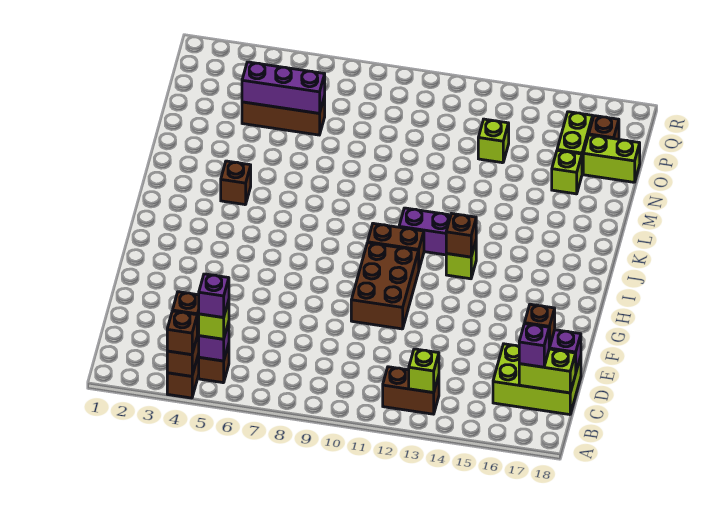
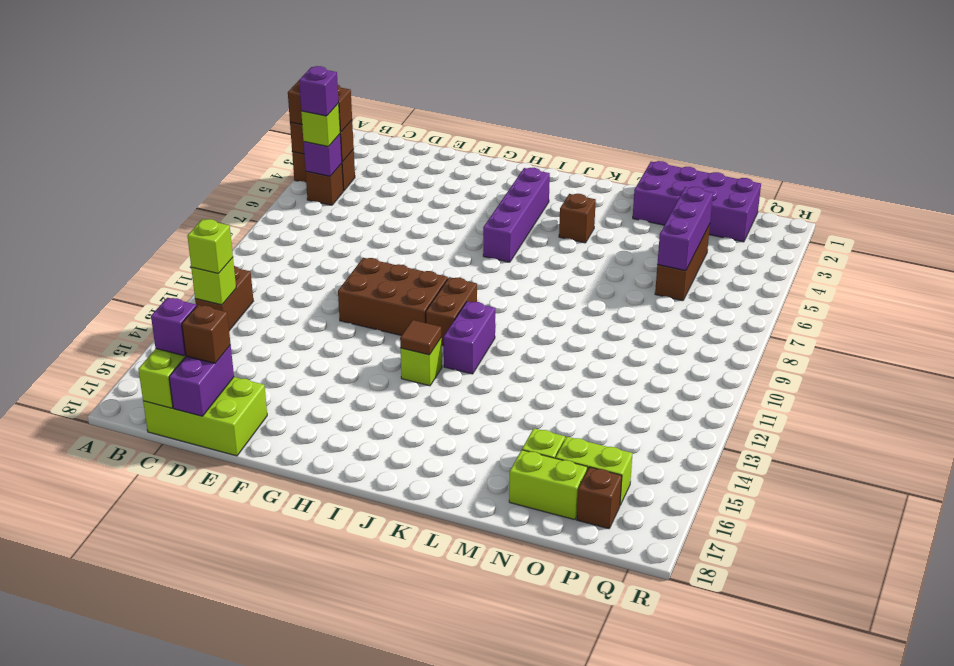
lime 2x3 brick [493,344,581,415] -> lime 2x3 brick turned to [143,377,267,456]
none -> purple 1x4 brick [483,168,550,262]
brown 1x1 brick [446,214,476,257] -> brown 1x1 tile [400,320,441,355]
none -> purple 2x4 brick [633,161,761,242]
lime 1x1 brick [478,119,509,163] -> lime 1x1 brick moved to [187,219,233,274]
lime 1x2 brick [583,135,640,182] -> lime 1x2 brick turned to [509,450,587,520]

